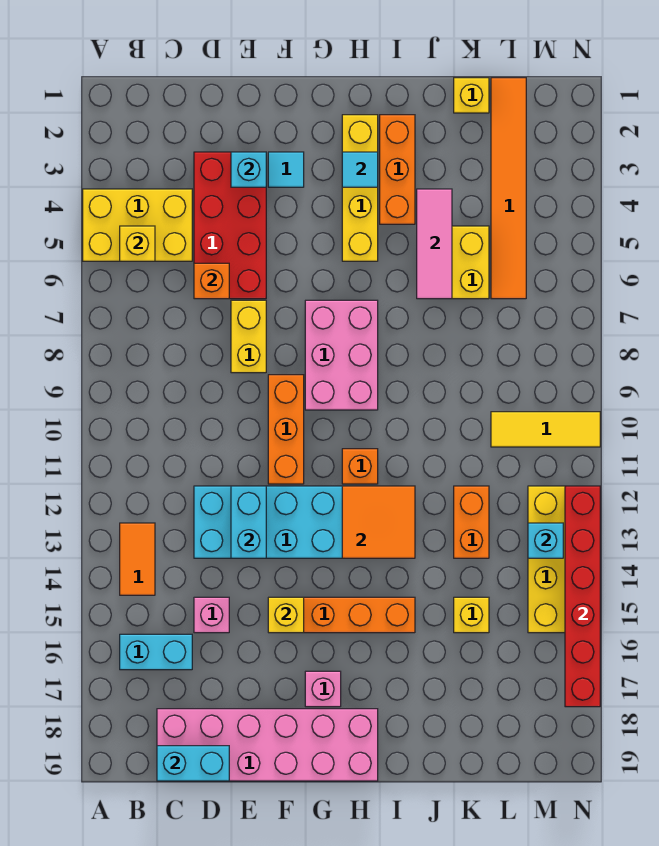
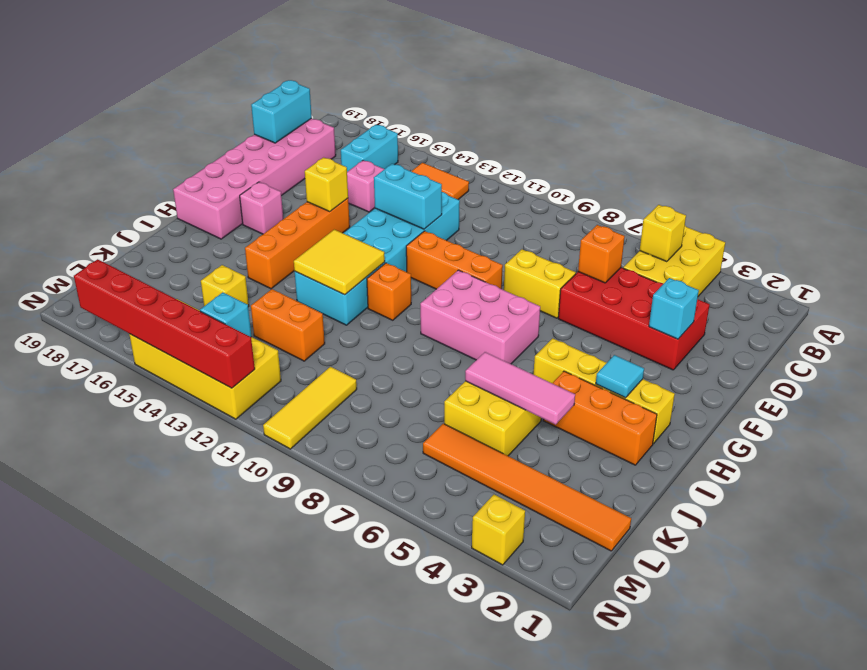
cyan 1x1 tile [268,152,304,187] -> none
orange 2x2 tile [342,486,415,558] -> yellow 2x2 tile [294,230,385,295]
yellow 1x1 brick [454,78,489,113] -> yellow 1x1 brick moved to [472,495,525,565]

